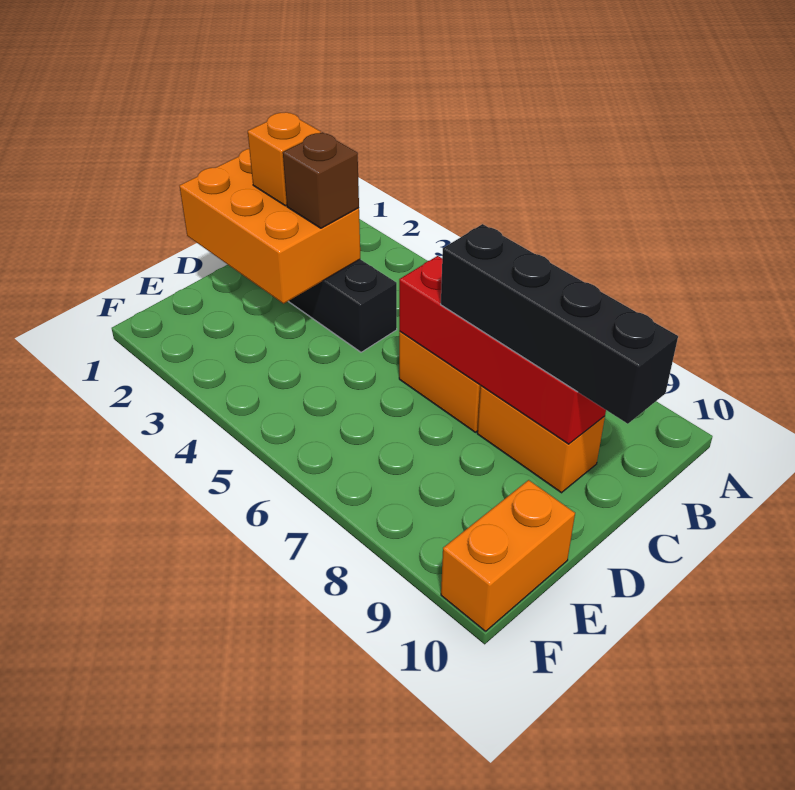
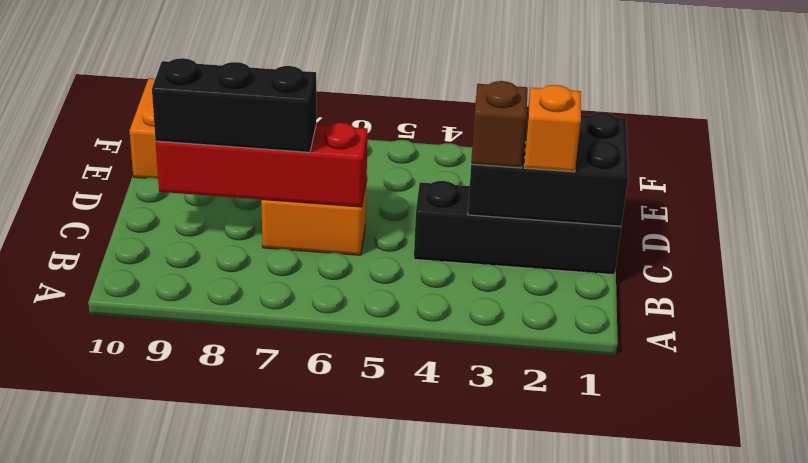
orange 2x3 brick [180,149,360,304] -> black 2x3 brick [468,111,628,226]
black 1x4 brick [441,224,678,424] -> black 1x3 brick [152,58,316,152]
orange 1x2 brick [477,386,605,493] -> none

